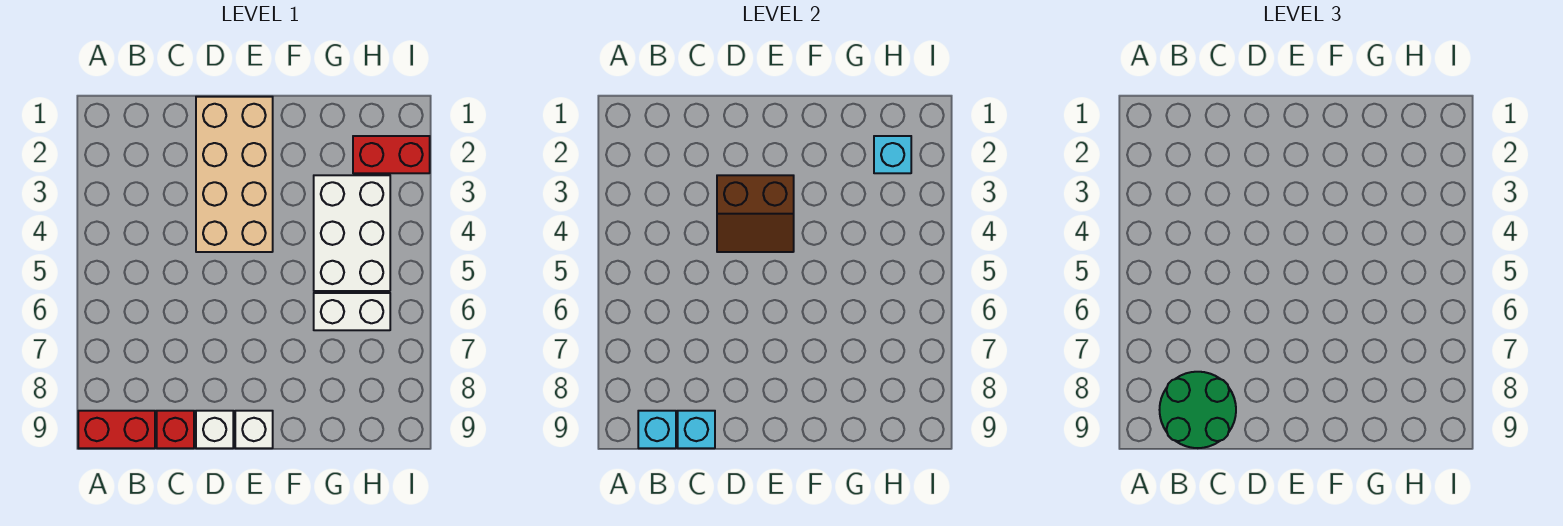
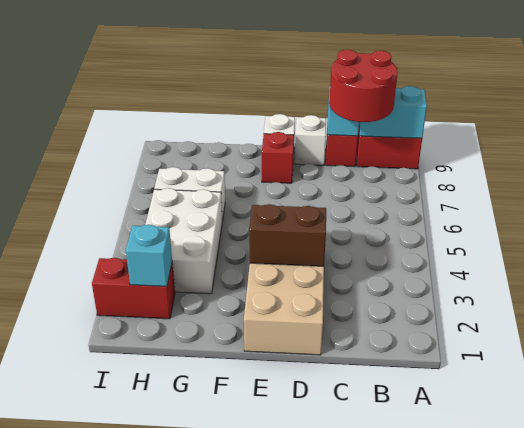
green 2x2 round brick [1160,372,1236,448] -> red 2x2 round brick [329,50,398,122]
cyan 1x1 brick [638,411,676,448] -> cyan 1x2 brick [359,86,427,138]
none -> red 1x1 brick [262,132,294,183]

